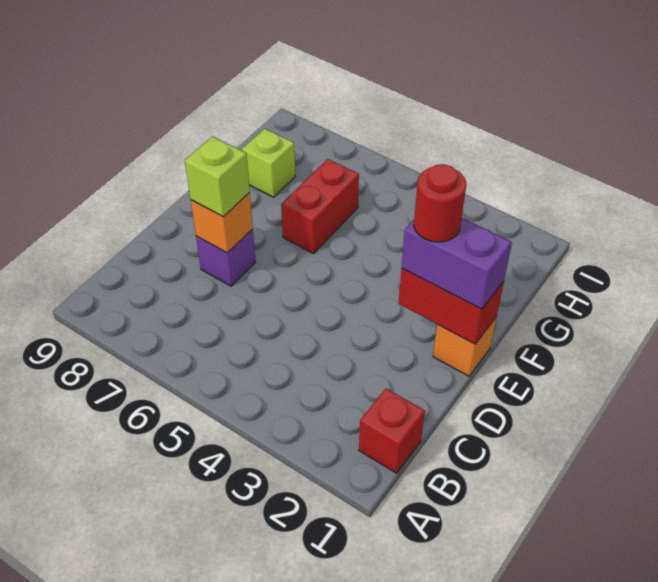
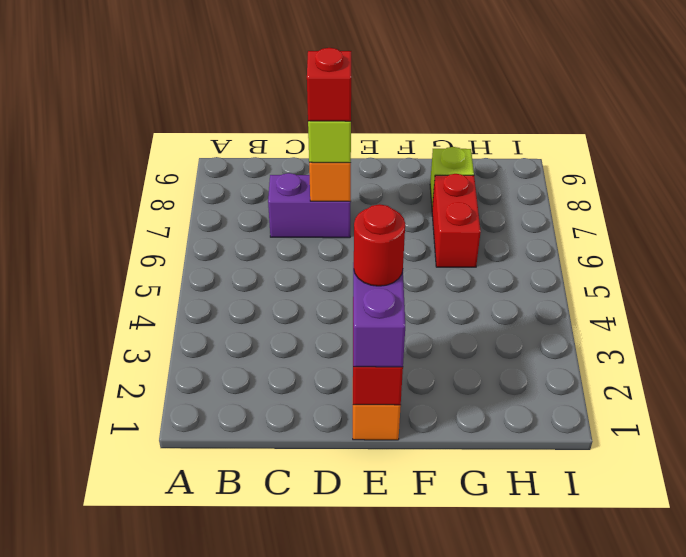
red 1x1 brick [359,389,425,473] -> red 1x1 brick moved to [307,48,351,121]
purple 1x1 brick [196,229,256,286] -> purple 1x2 brick [268,173,351,238]
red 1x2 brick [281,159,359,253] -> red 1x2 brick turned to [432,174,481,267]

